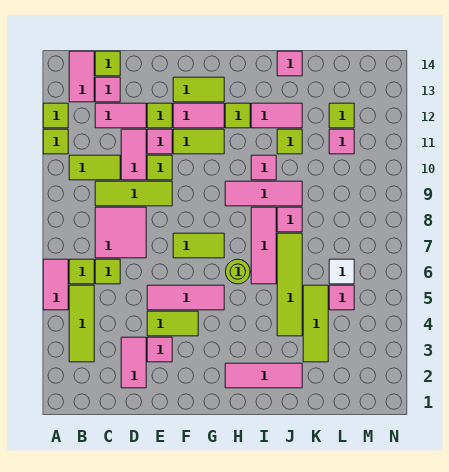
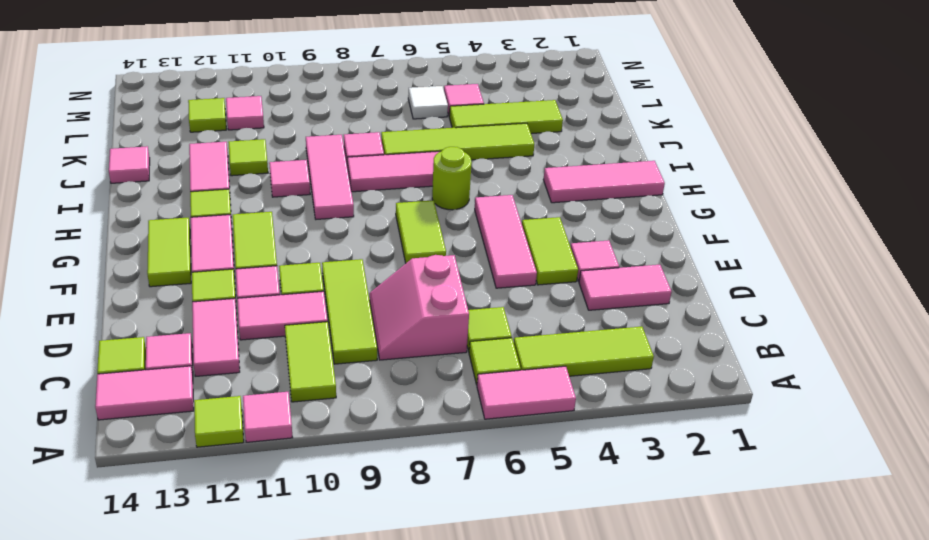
lime 1x1 tile [43,129,68,154] -> pink 1x1 tile [243,392,293,442]
pink 2x2 tile [95,207,146,258] -> pink 2x2 slope [369,255,469,360]
pink 1x3 tile [225,363,302,388] -> pink 1x3 tile turned to [543,161,665,203]

